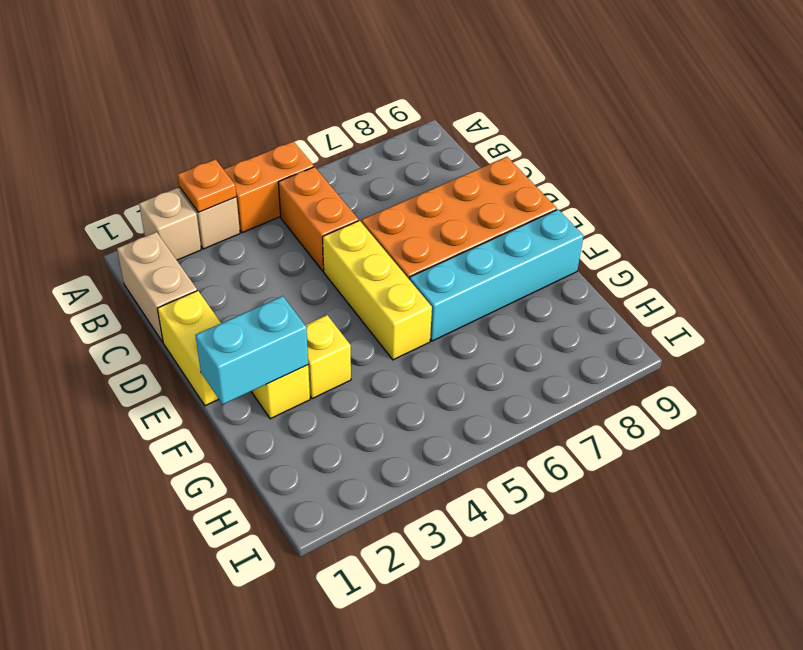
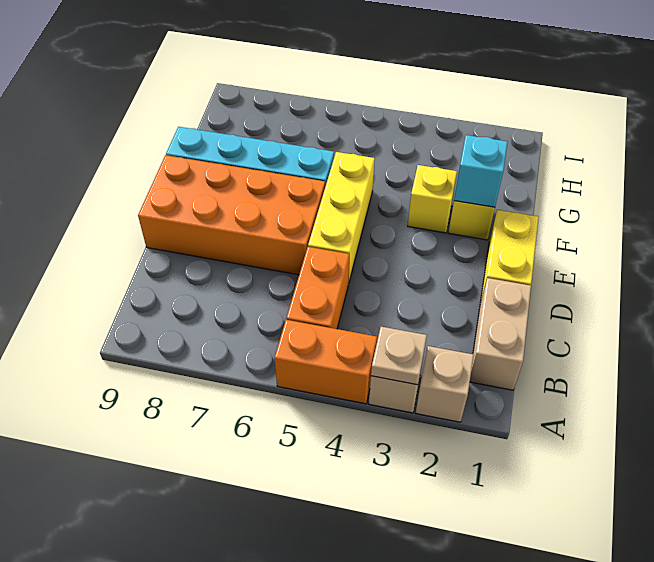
orange 1x1 plate [178,159,236,212] -> tan 1x1 plate [371,327,427,385]
cyan 1x2 brick [195,296,308,404] -> cyan 1x1 brick [454,135,507,207]

